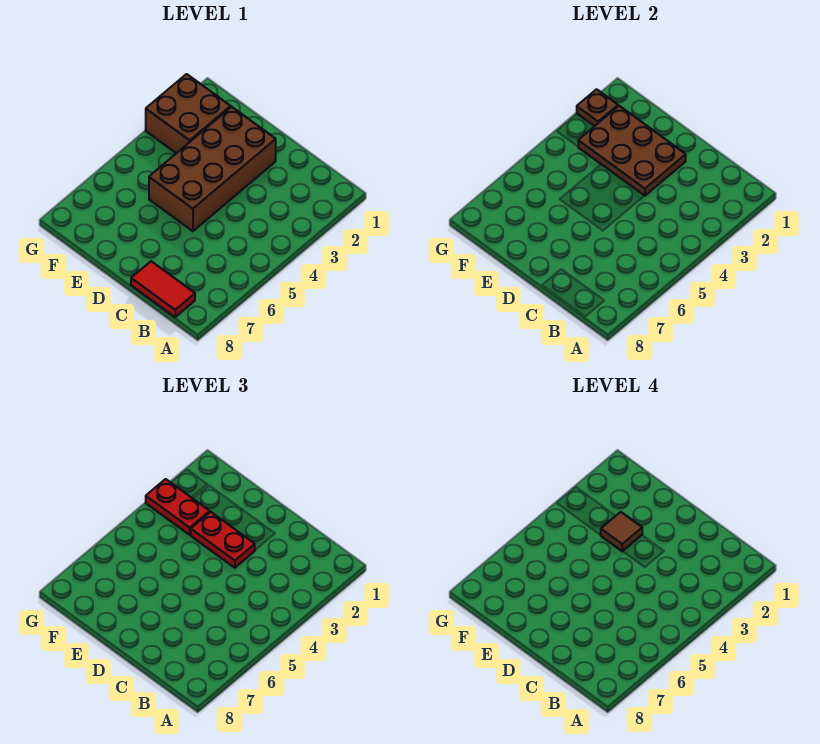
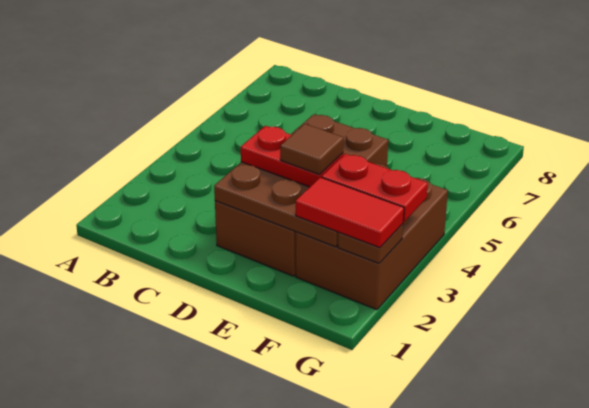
red 1x2 tile [131,261,195,317] -> red 1x2 tile moved to [296,177,404,248]
brown 2x2 brick [146,74,231,153] -> brown 2x3 brick [296,163,448,310]

